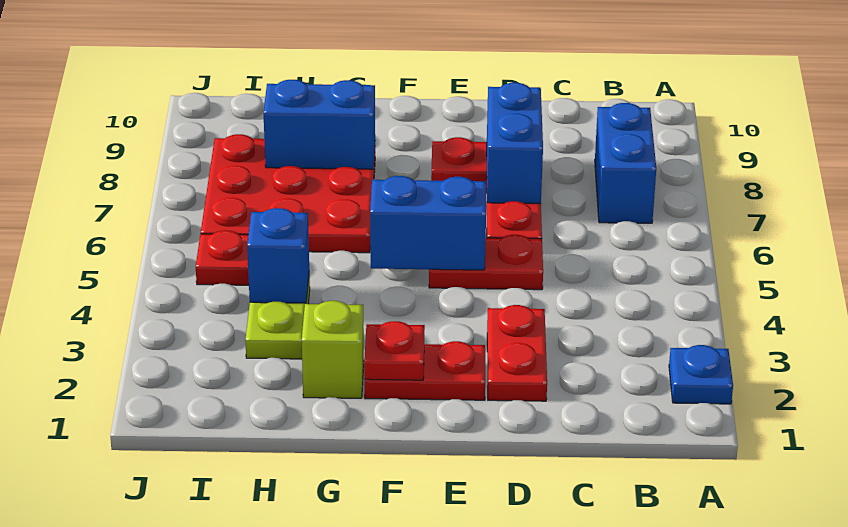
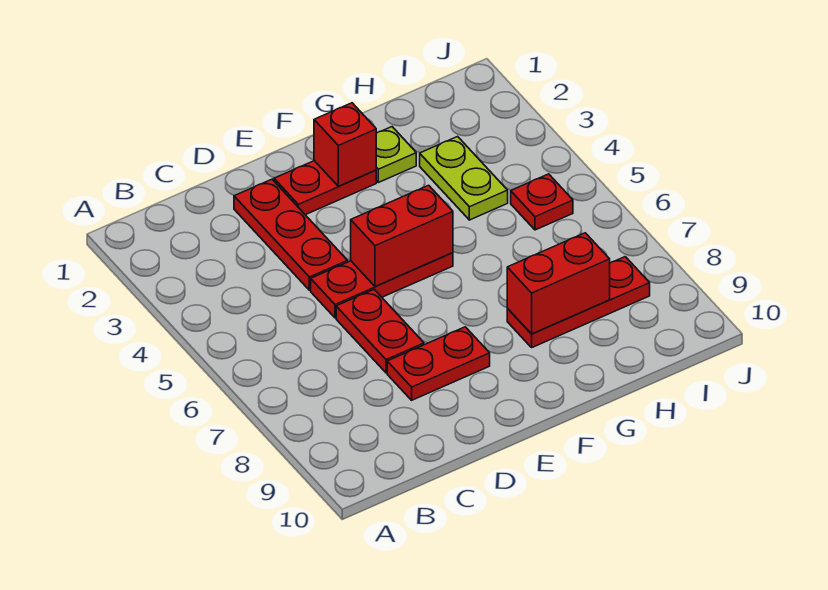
blue 1x1 plate [669,345,733,404] -> none
blue 1x2 brick [595,103,656,223] -> none
red 1x2 plate [487,305,547,401] -> red 1x3 plate [234,179,348,290]
red 1x2 plate [429,235,543,290] -> red 1x3 plate [311,253,453,318]
blue 1x2 brick [487,83,543,204] -> none
blue 1x2 brick [370,176,486,270] -> red 1x2 brick [351,185,453,286]
red 1x1 plate [364,321,425,380] -> red 1x1 brick [314,103,376,186]
lime 1x1 brick [302,301,364,398] -> lime 1x1 plate [376,127,416,183]
red 3x3 plate [201,134,375,253] -> red 1x3 plate [507,257,650,347]
blue 1x2 brick [263,80,375,169] -> red 1x2 brick [507,233,610,334]
blue 1x1 brick [247,208,309,303] -> none

